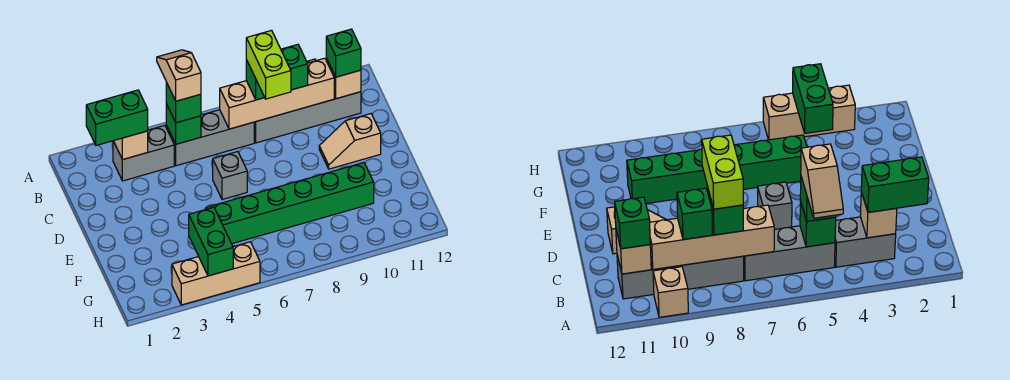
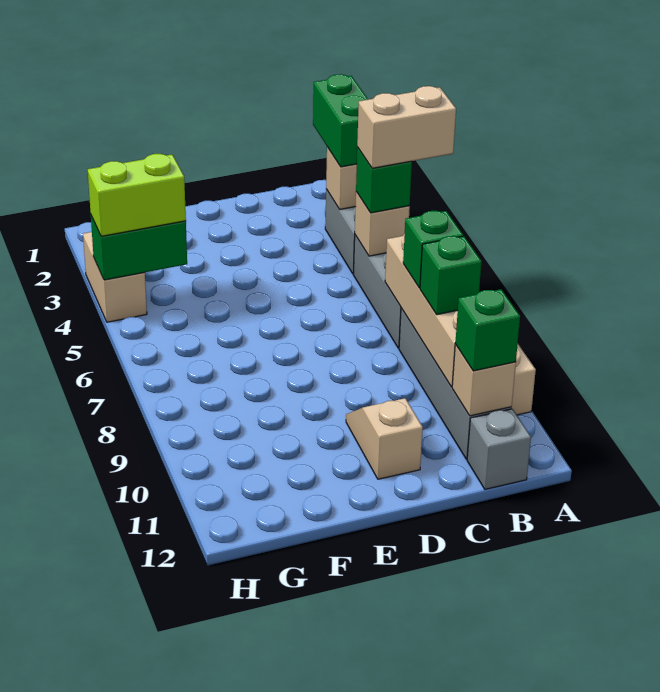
tan 1x2 slope [157,50,201,101] -> tan 1x2 brick [357,86,456,168]
green 1x1 brick [166,104,201,144] -> tan 1x1 brick [355,192,410,256]
lime 1x2 brick [246,30,291,99] -> lime 1x2 brick moved to [88,154,186,236]
grey 1x1 brick [213,152,247,200] -> grey 1x1 brick moved to [467,409,531,489]
green 1x6 brick [206,163,374,244] -> none
tan 1x3 brick [172,242,260,305] -> tan 1x2 brick [83,232,147,322]

